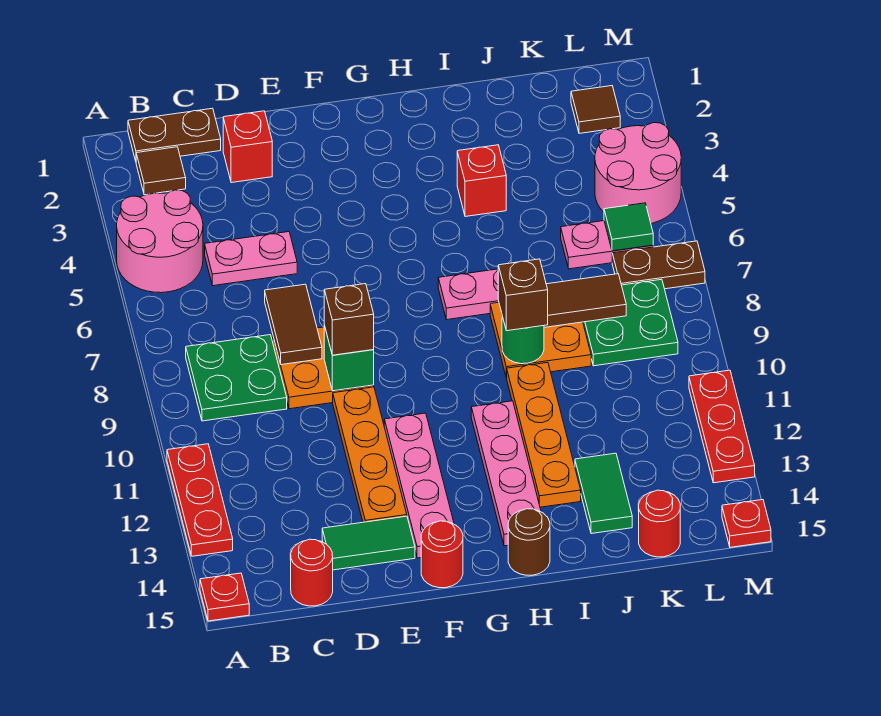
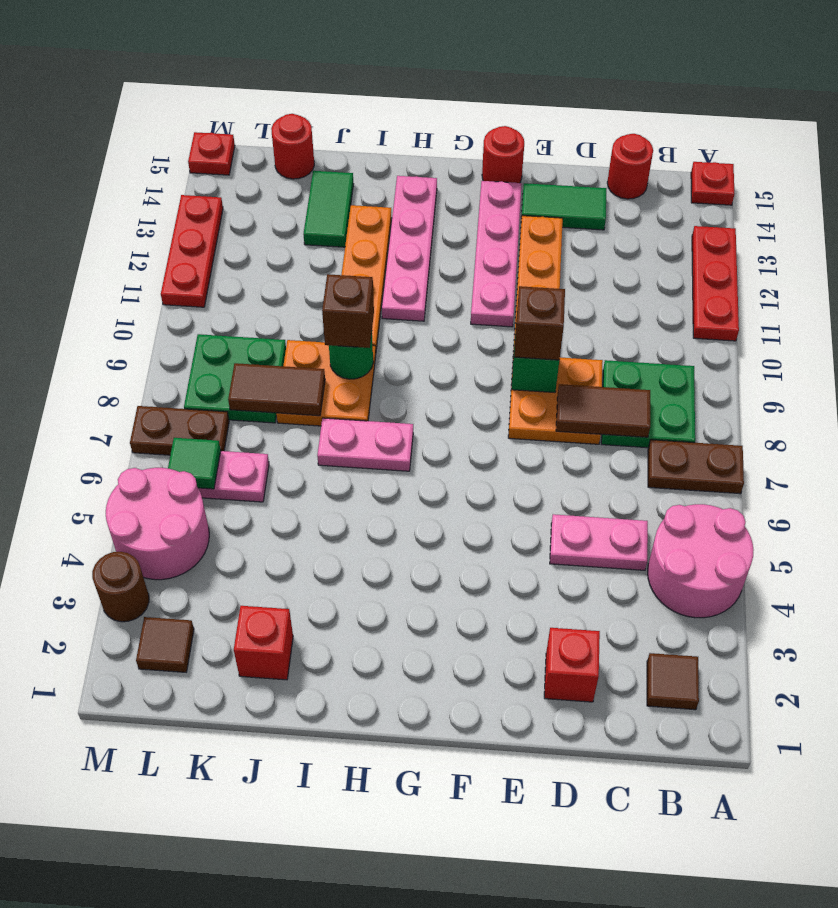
brown 1x2 plate [128,108,221,161] -> brown 1x2 plate moved to [648,440,744,494]
brown 1x2 tile [265,284,322,365] -> brown 1x2 tile turned to [556,384,650,437]
brown 1x1 round brick [508,509,550,575] -> brown 1x1 round brick moved to [92,552,149,622]
red 1x1 brick [457,145,506,217] -> red 1x1 brick moved to [234,606,293,680]

